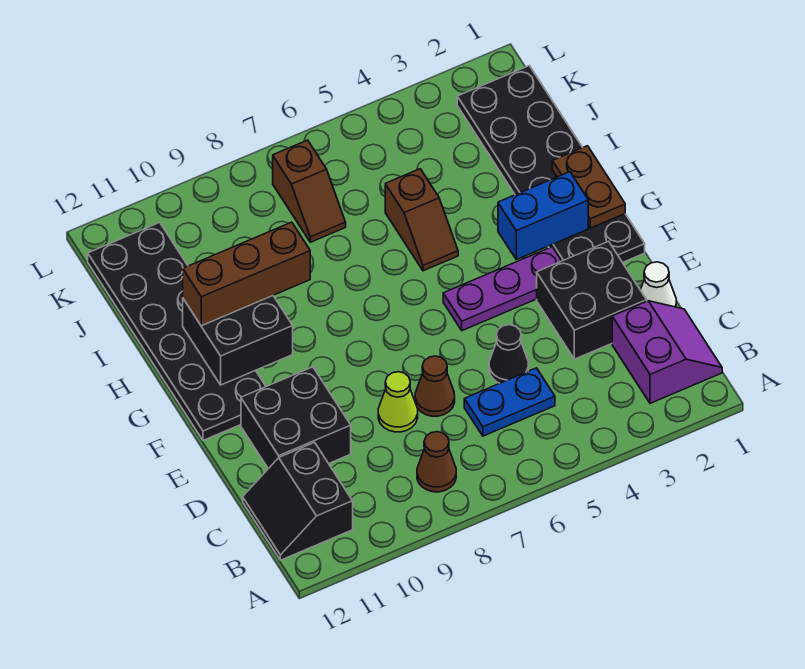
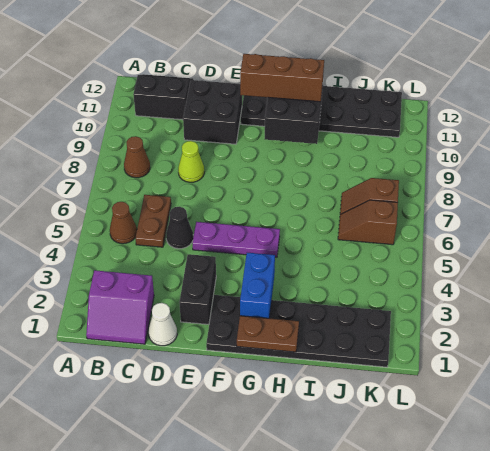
blue 1x2 plate [464,368,555,436] -> brown 1x2 plate [135,195,171,247]
black 2x2 brick [537,241,647,359] -> black 1x2 brick [179,254,216,325]
brown 1x1 cone [415,356,455,416] -> brown 1x1 cone moved to [110,202,137,244]
purple 1x3 plate [443,247,561,331] -> purple 1x3 plate turned to [193,222,280,257]
brown 1x2 slope [385,169,458,271] -> brown 1x2 slope moved to [338,200,398,245]
brown 1x3 brick [183,222,310,326] -> brown 1x3 brick turned to [240,54,324,102]

